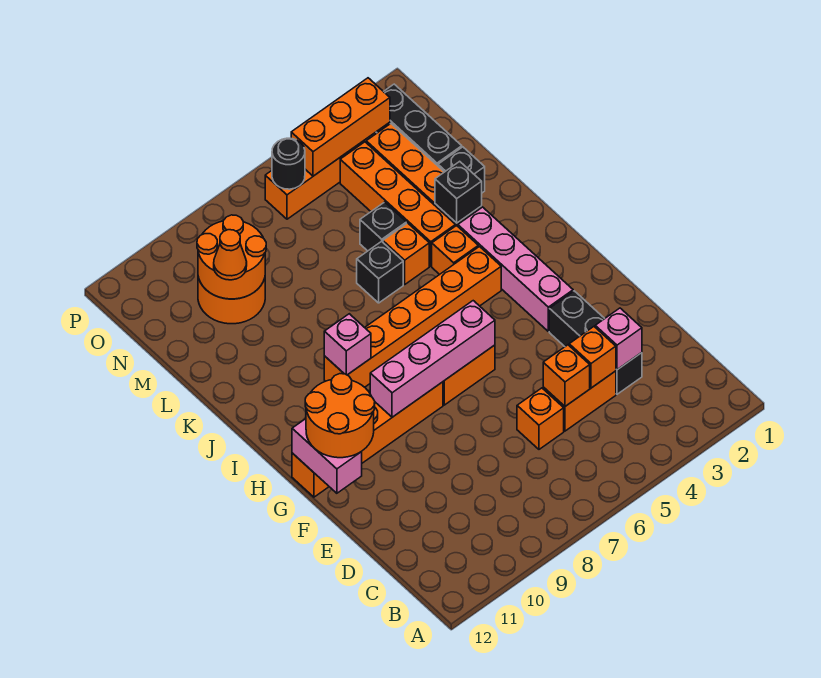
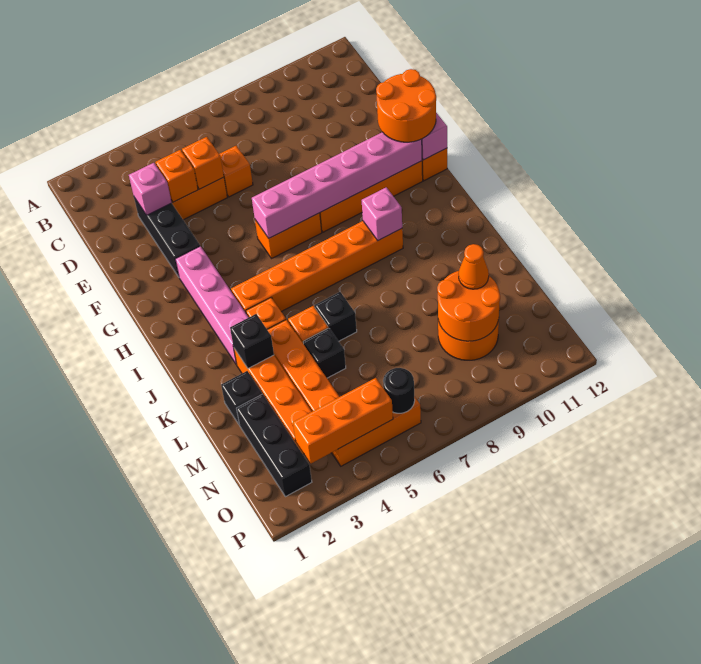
pink 1x4 brick [370,301,495,417] -> pink 1x6 brick [252,132,422,238]

